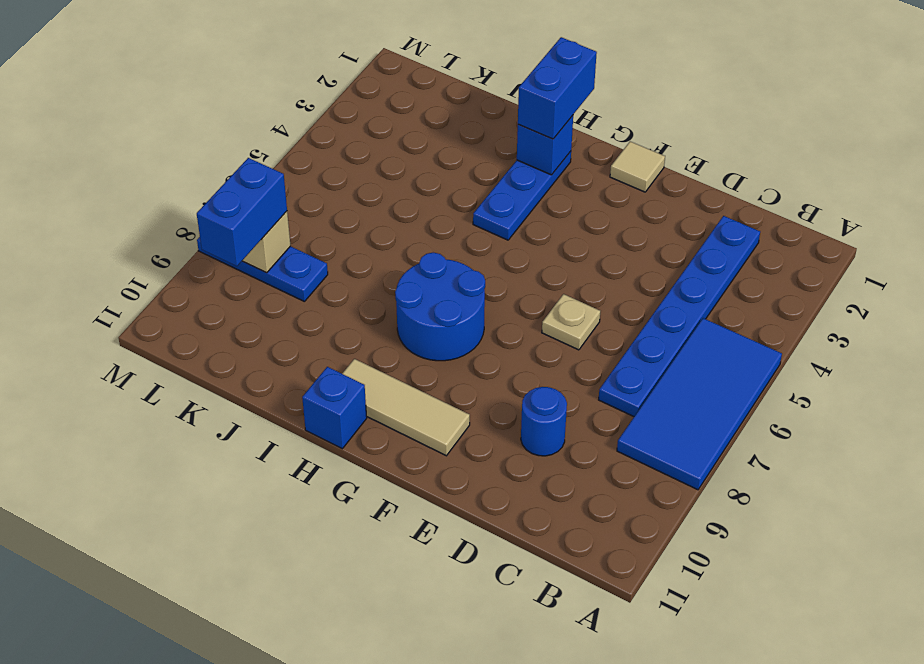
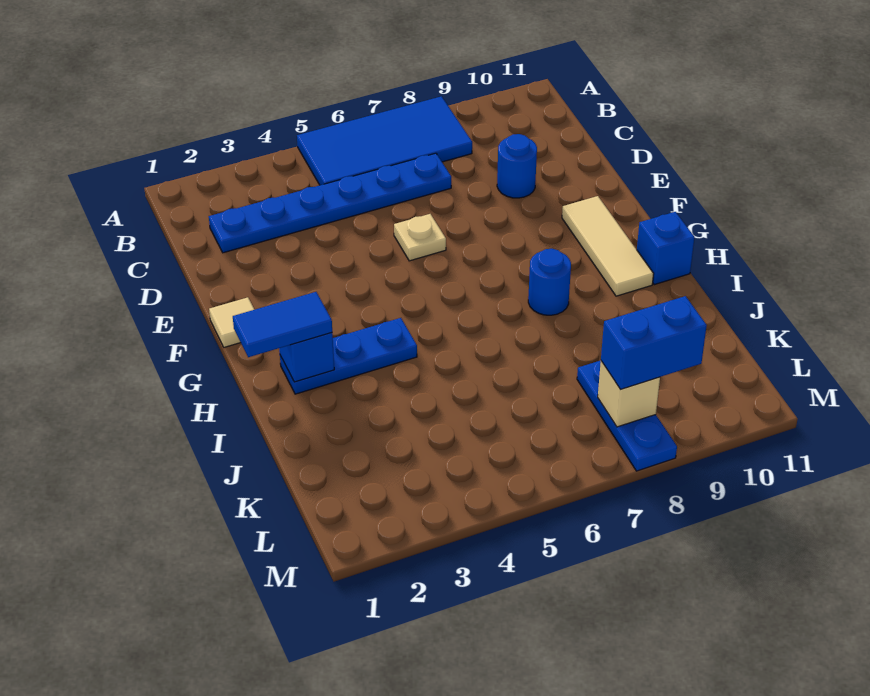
blue 2x2 round brick [395,253,485,361] -> blue 1x1 round brick [528,249,571,315]
blue 1x2 brick [518,37,597,139] -> blue 1x2 tile [233,292,332,357]

